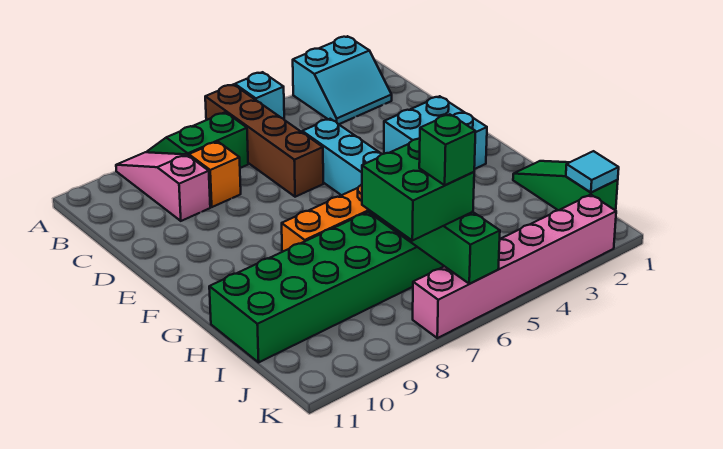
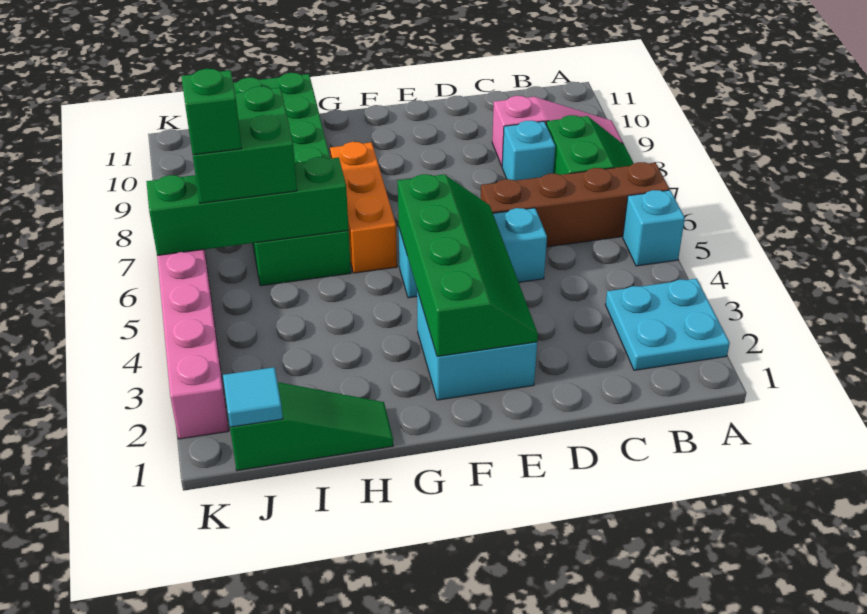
cyan 2x2 slope [293,36,392,124] -> cyan 2x2 plate [605,279,730,370]
orange 1x1 brick [189,142,241,207] -> cyan 1x1 brick [502,121,555,181]
none -> green 2x4 slope [398,174,538,357]

